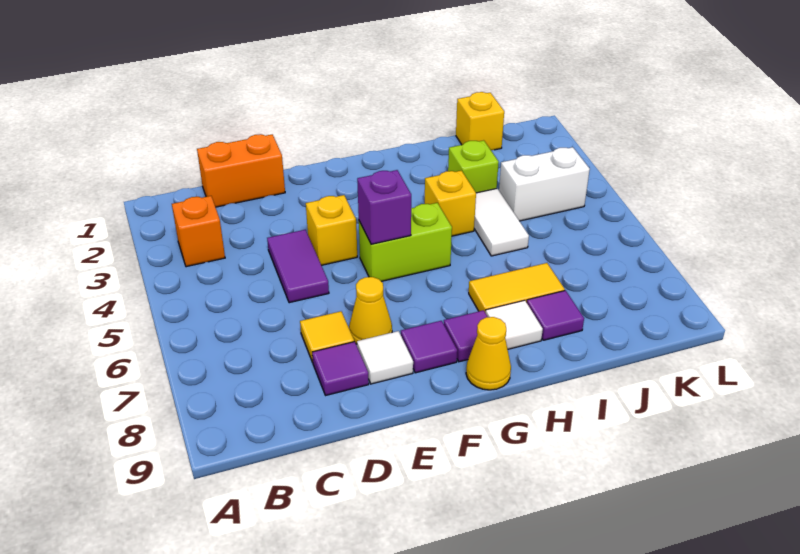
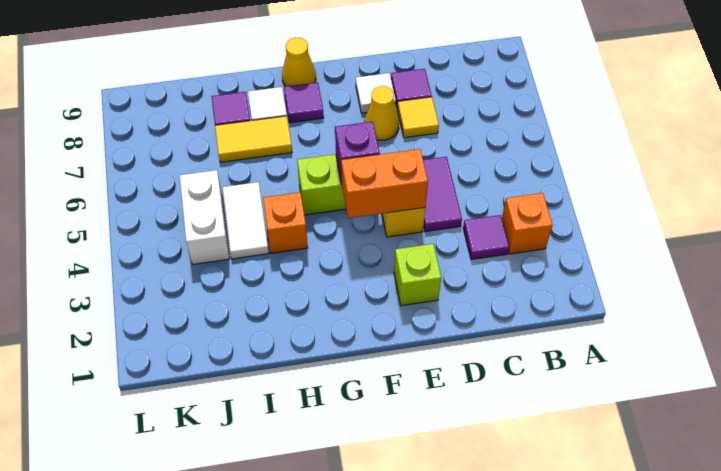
orange 1x2 brick [197,134,285,207] -> orange 1x2 brick moved to [341,149,428,218]
purple 1x1 tile [401,321,457,373] -> purple 1x1 tile moved to [463,215,509,260]
yellow 1x1 brick [425,171,476,236] -> orange 1x1 brick [263,192,308,253]
lime 1x1 brick [448,140,499,193] -> lime 1x1 brick moved to [394,244,441,306]
yellow 1x1 brick [456,92,504,150] -> none
white 1x2 brick [499,147,590,221] -> white 1x2 brick turned to [180,170,230,264]

